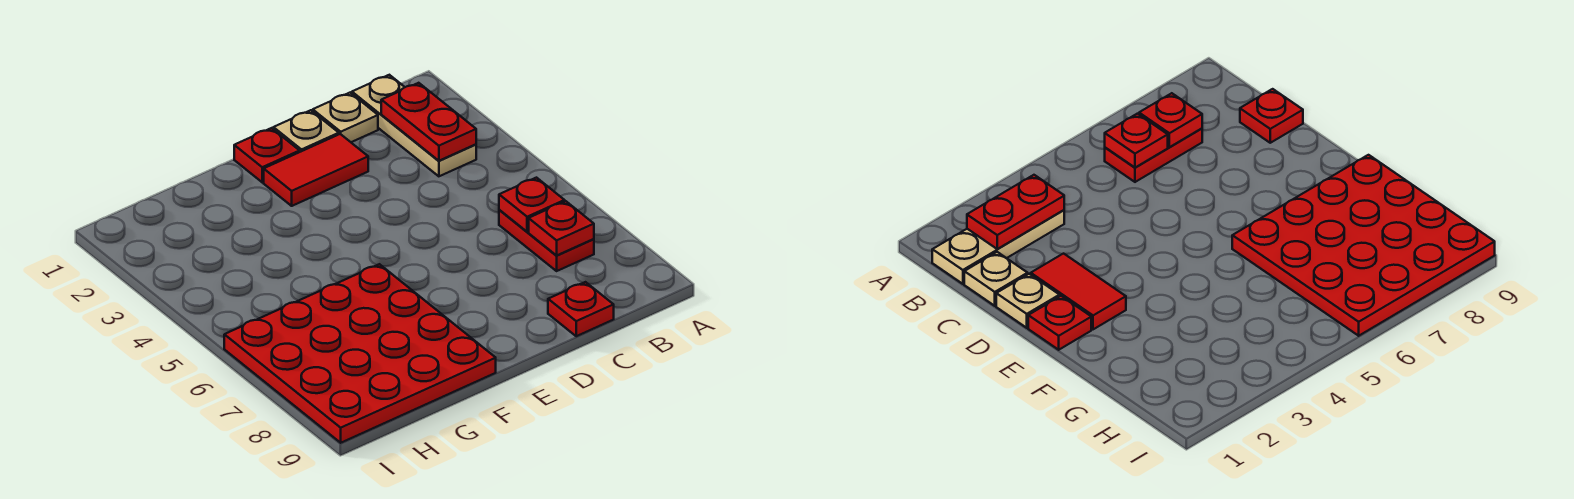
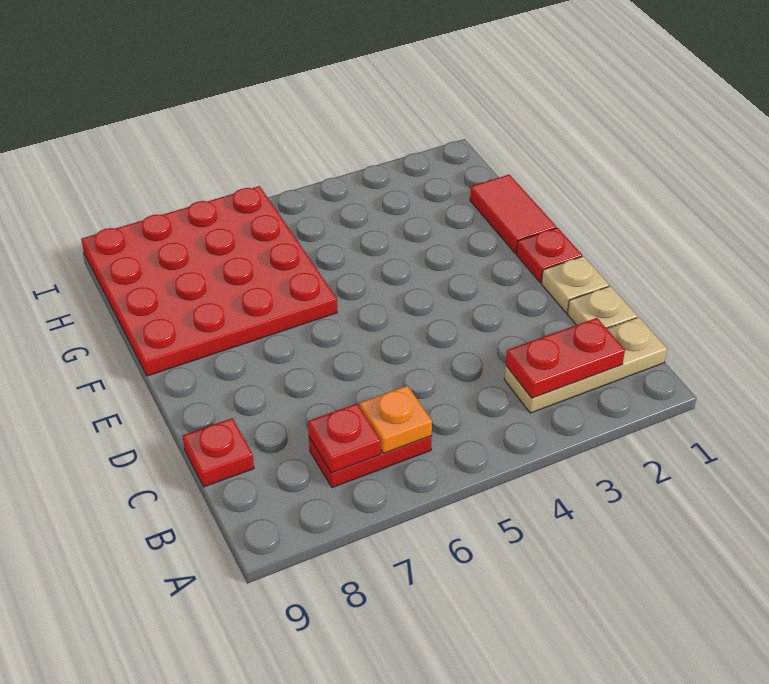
red 1x1 plate [499,178,565,232] -> orange 1x1 plate [360,386,432,453]
red 1x2 tile [264,134,368,206] -> red 1x2 tile moved to [470,174,556,254]

